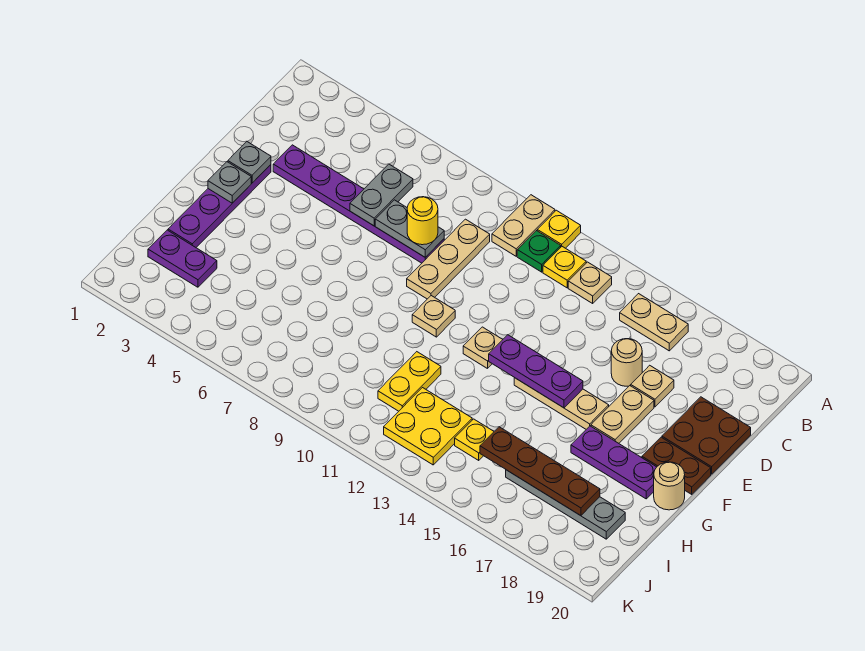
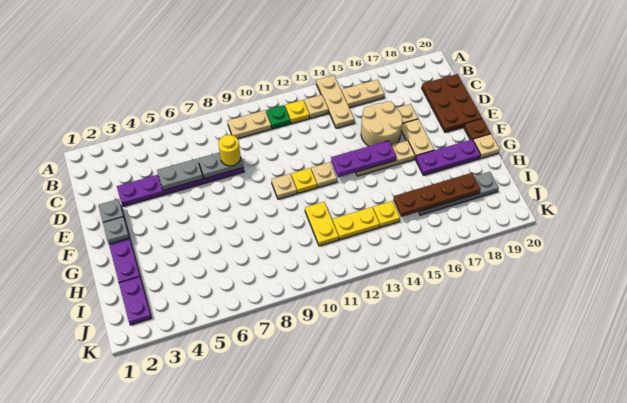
tan 1x2 plate [492,195,555,256] -> tan 1x2 plate turned to [228,110,271,139]
yellow 1x1 plate [537,210,581,248] -> yellow 1x1 plate moved to [292,168,317,193]
grey 1x2 plate [350,164,413,226] -> grey 1x2 plate turned to [157,159,203,190]
tan 1x3 plate [407,219,490,299] -> tan 1x3 plate moved to [316,75,354,128]
tan 1x1 round brick [611,339,642,386] -> tan 2x2 round brick [361,101,402,146]
brown 2x2 plate [662,397,751,474] -> brown 2x3 plate [422,74,482,132]
brown 1x2 plate [642,437,711,494] -> brown 1x1 plate [464,118,491,140]
tan 1x1 round brick [654,462,685,510] -> tan 1x1 plate [473,134,499,158]
purple 1x2 plate [148,230,217,287] -> purple 1x2 plate turned to [119,277,151,325]
yellow 2x2 plate [384,388,472,465] -> yellow 1x2 plate [333,207,380,240]

